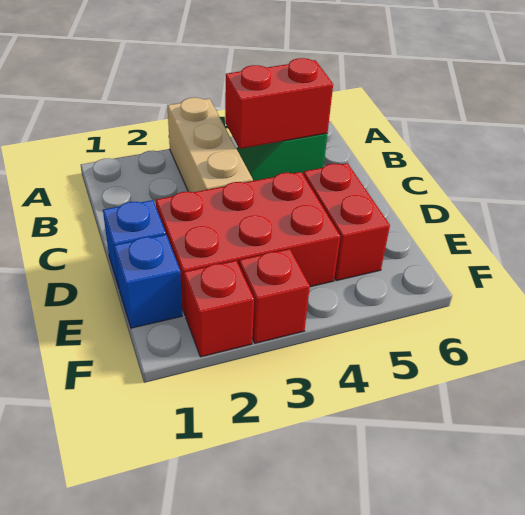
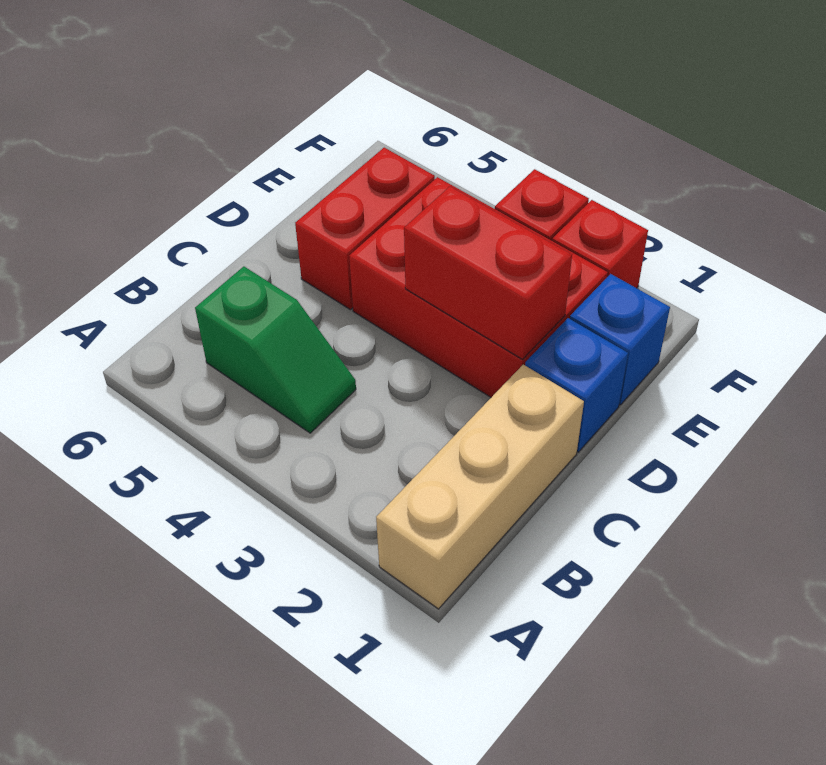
tan 1x3 brick [167,97,253,192] -> tan 1x3 brick moved to [376,365,584,609]
red 1x2 brick [225,58,333,149] -> red 1x2 brick moved to [404,186,572,359]

